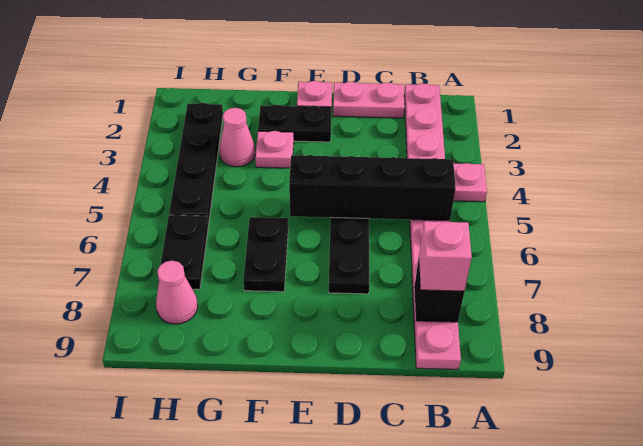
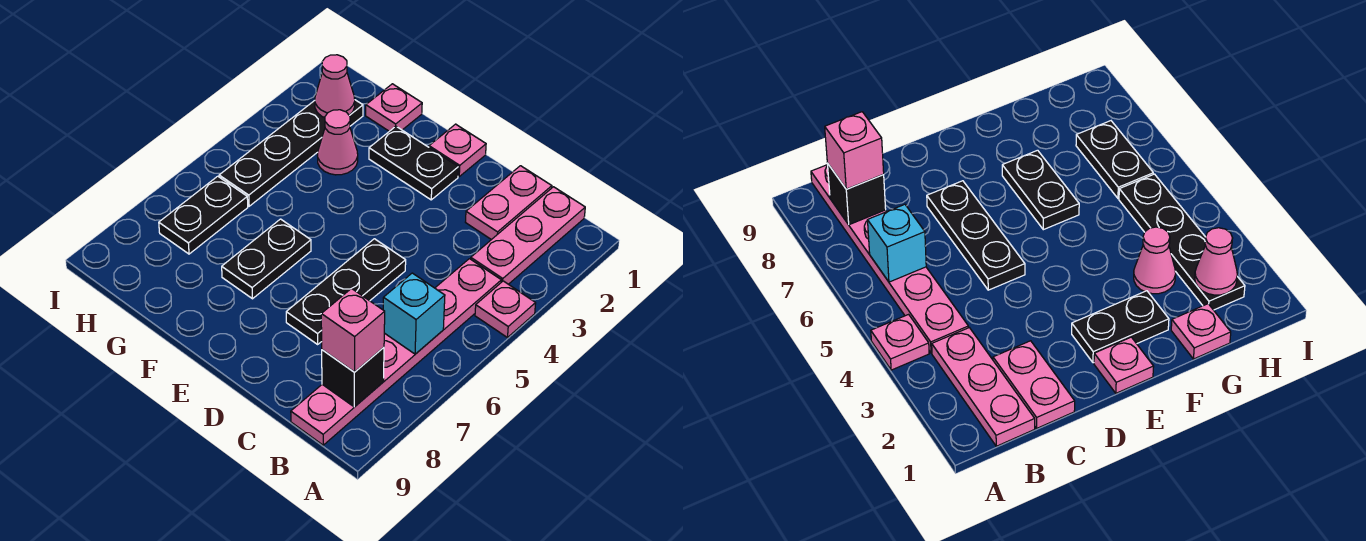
black 1x4 brick [289,155,456,221] -> none
none -> cyan 1x1 brick [383,273,445,354]
pink 1x2 plate [333,82,405,118] -> pink 1x2 plate turned to [466,166,552,240]
pink 1x1 plate [255,131,294,168] -> pink 1x1 plate moved to [366,84,422,131]
pink 1x1 cone [156,261,198,324] -> pink 1x1 cone moved to [315,55,355,118]

